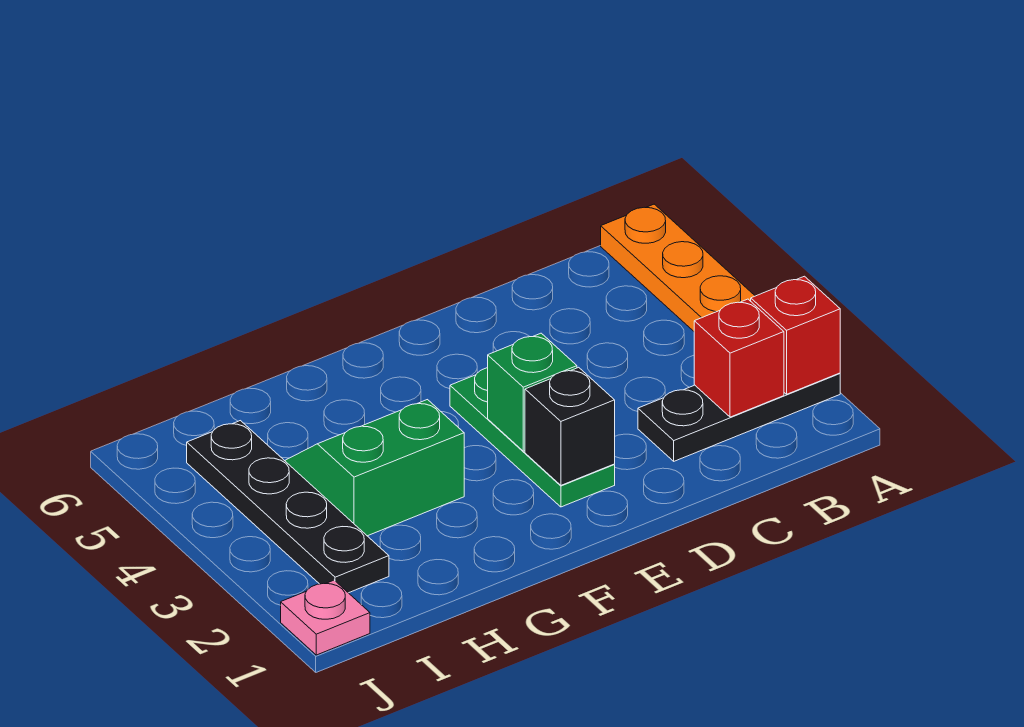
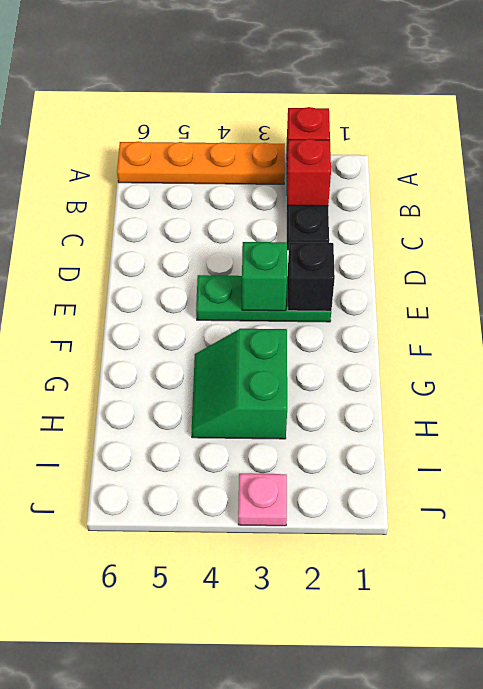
black 1x4 plate [187,421,389,593] -> none
pink 1x1 plate [281,580,370,655] -> pink 1x1 plate moved to [238,474,287,526]

